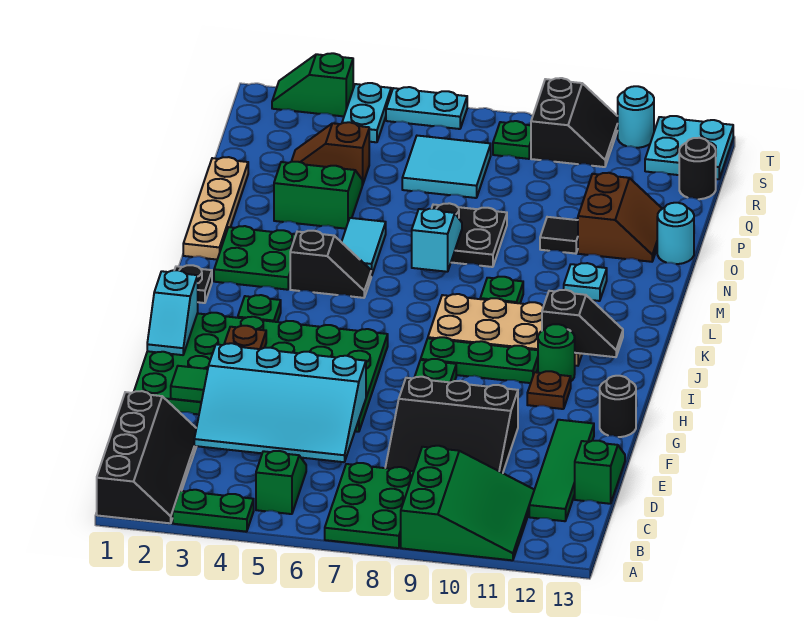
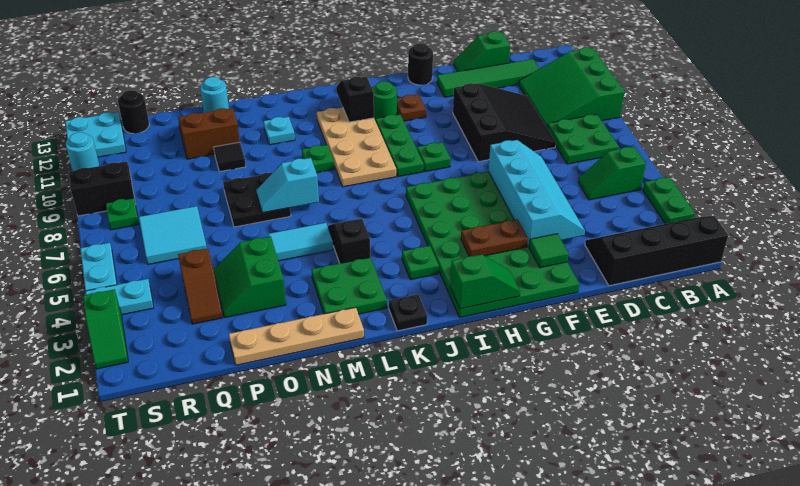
green 2x3 plate [325,463,414,548] -> green 2x2 plate [547,114,619,164]
green 3x3 slope [401,446,534,560] -> green 3x3 slope turned to [519,47,625,127]
cyan 3x4 slope [194,343,366,462] -> cyan 2x4 slope [489,140,585,246]
cyan 1x2 slope [147,270,198,355] -> green 1x2 slope [450,254,520,309]

